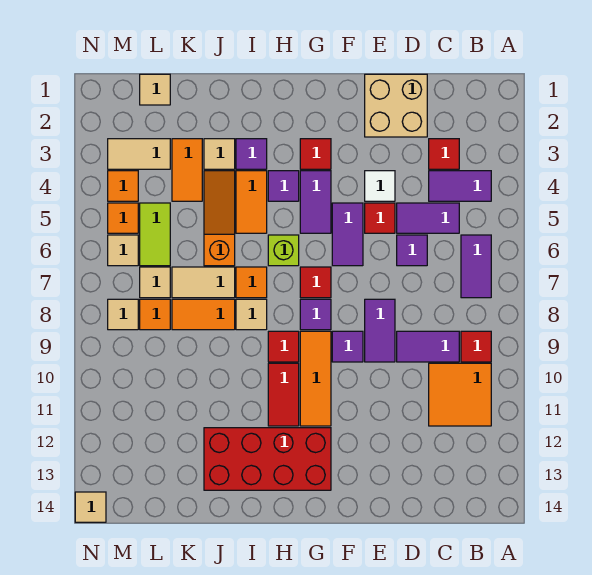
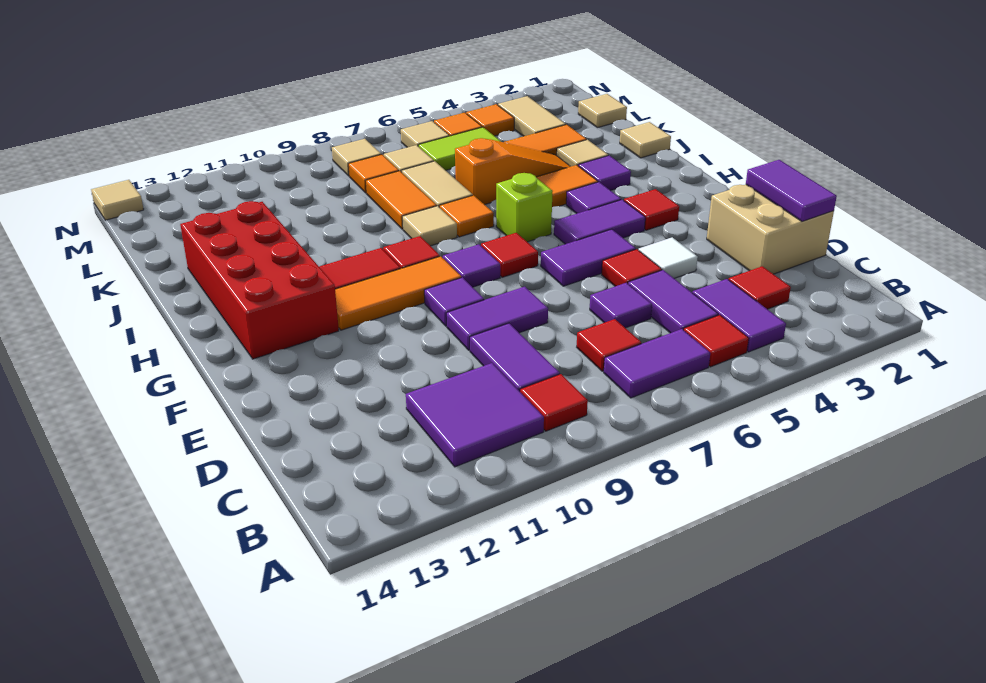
none -> red 1x1 tile [684,315,749,367]
orange 2x2 tile [429,363,491,426] -> purple 2x2 tile [406,363,544,467]
none -> red 1x1 tile [577,319,641,371]
none -> purple 1x2 tile [746,160,837,221]
none -> tan 1x1 tile [620,122,671,158]

